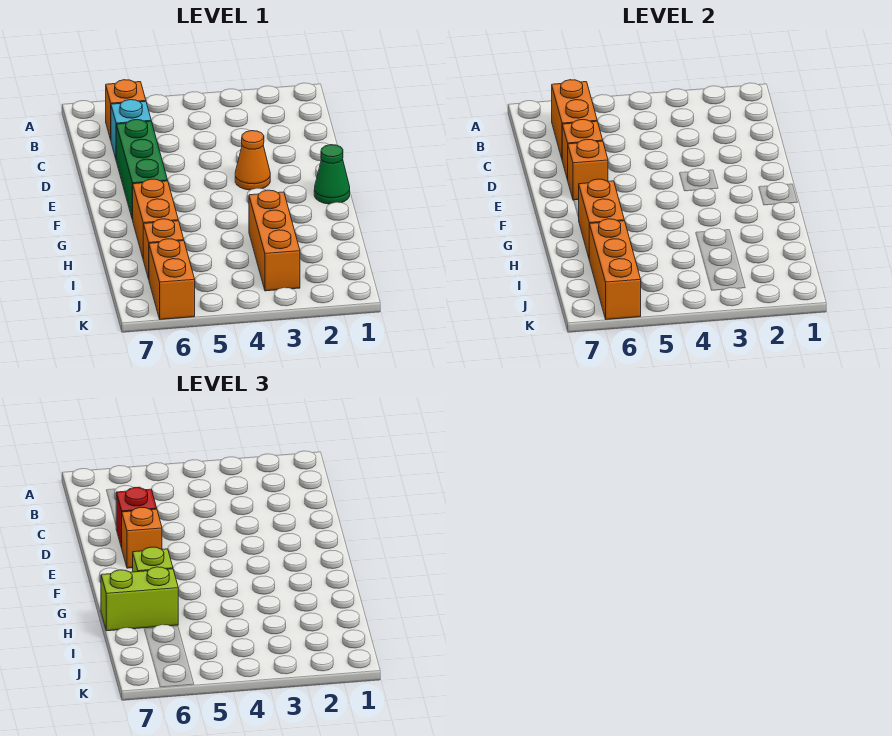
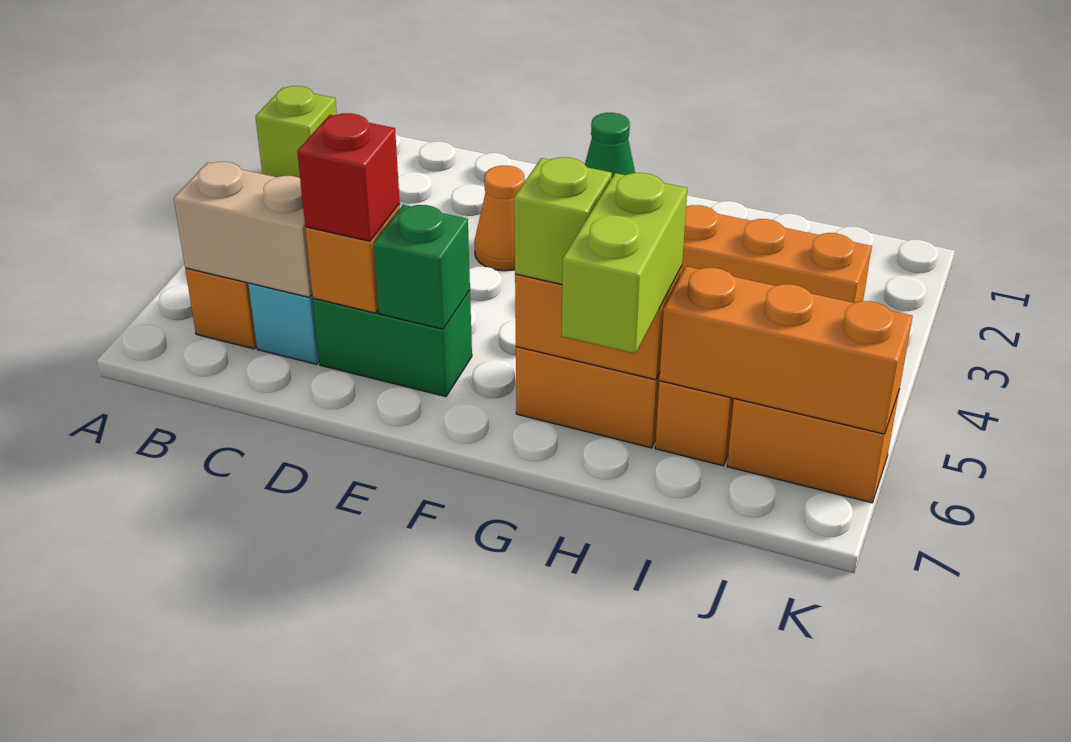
none -> lime 1x1 brick [255,86,337,178]
orange 1x2 brick [552,80,597,158] -> tan 1x2 brick [174,162,312,297]
green 1x3 brick [116,120,168,220] -> green 1x2 brick [313,290,472,397]
orange 1x1 brick [568,139,608,200] -> green 1x1 brick [374,205,470,329]
orange 1x1 brick [122,507,162,568] -> none

